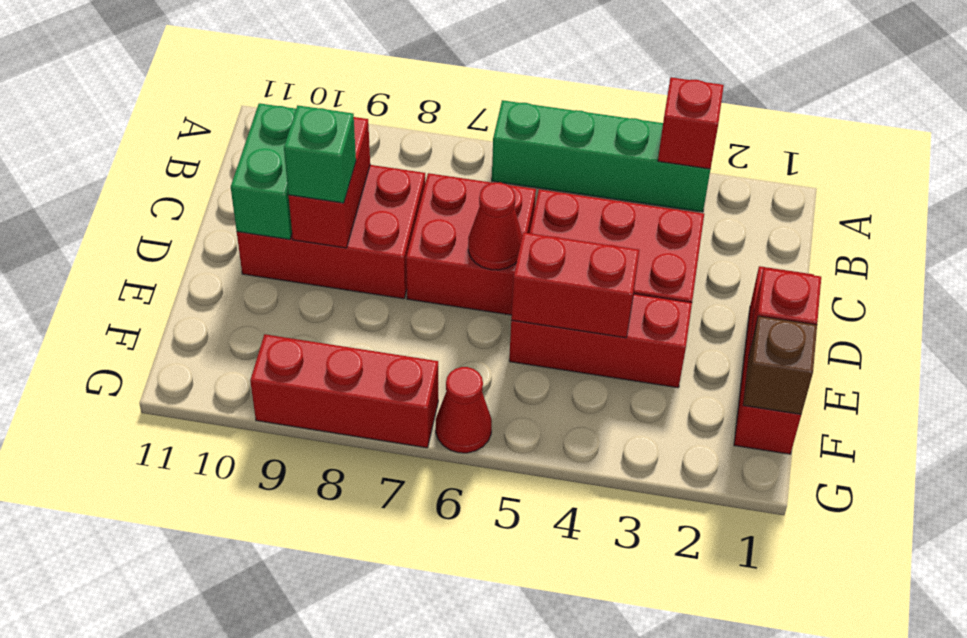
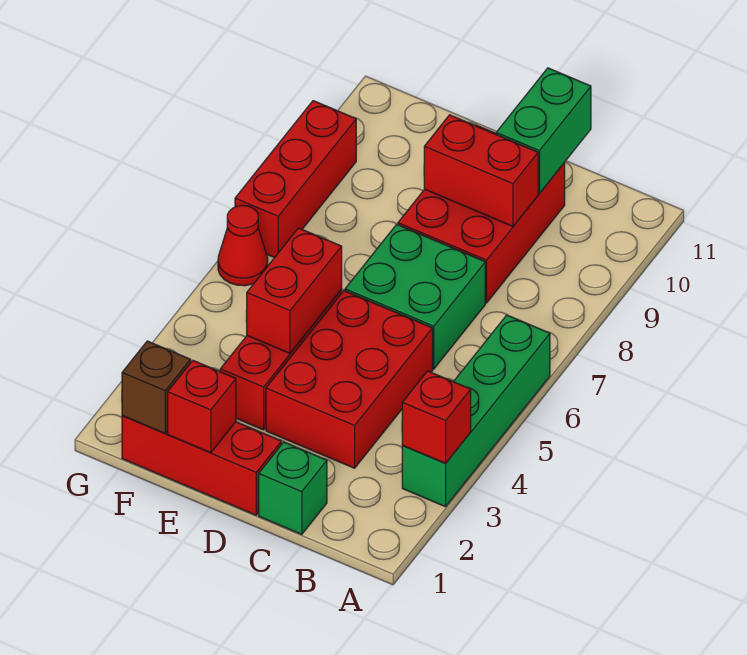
red 2x2 brick [406,173,536,315] -> green 2x2 brick [345,224,485,369]
green 1x2 brick [231,103,296,239] -> green 1x2 brick turned to [496,68,591,193]
red 1x1 cone [468,182,522,270] -> none
green 1x1 brick [284,105,356,203] -> green 1x1 brick moved to [259,442,327,534]

